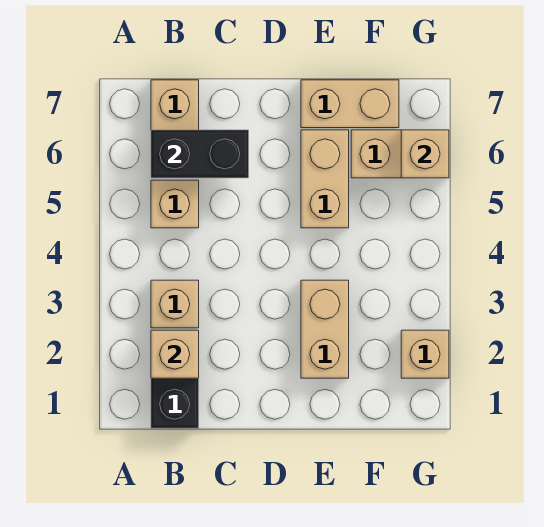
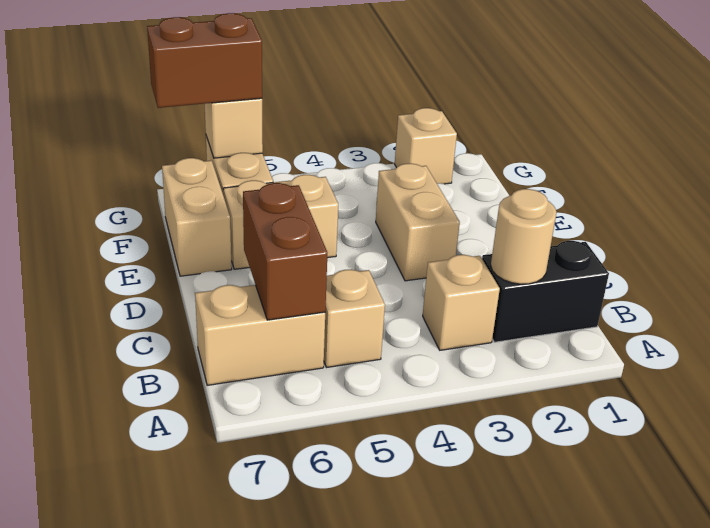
tan 1x1 brick [151,330,199,378] -> tan 1x1 round brick [491,189,556,284]
black 1x2 brick [151,130,249,178] -> brown 1x2 brick [243,183,327,320]
tan 1x2 brick [301,280,349,378] -> tan 1x2 brick turned to [376,163,460,281]
none -> brown 1x2 brick [147,13,262,108]

